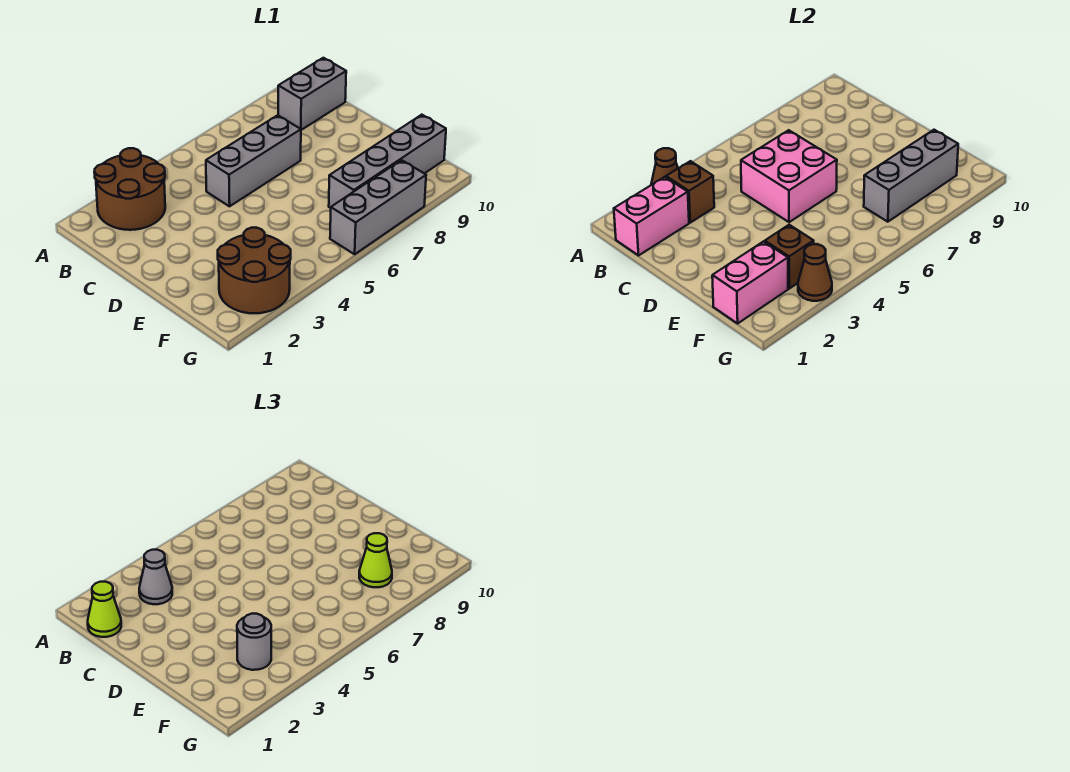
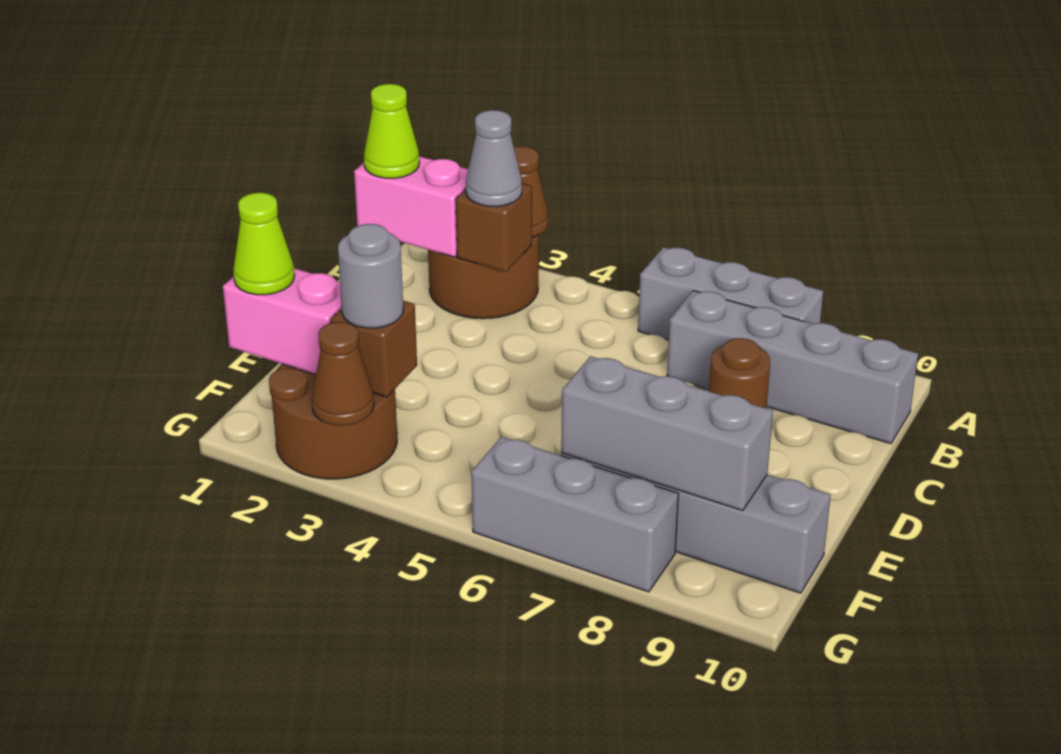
grey 1x2 brick [278,58,346,130] -> grey 1x4 brick [667,291,918,444]
grey 1x3 brick [206,115,301,206] -> grey 1x3 brick moved to [638,247,823,340]
pink 2x2 brick [741,130,837,222] -> none
none -> brown 1x1 round brick [709,338,770,408]
lime 1x1 cone [359,533,392,587] -> lime 1x1 cone moved to [233,193,294,295]

